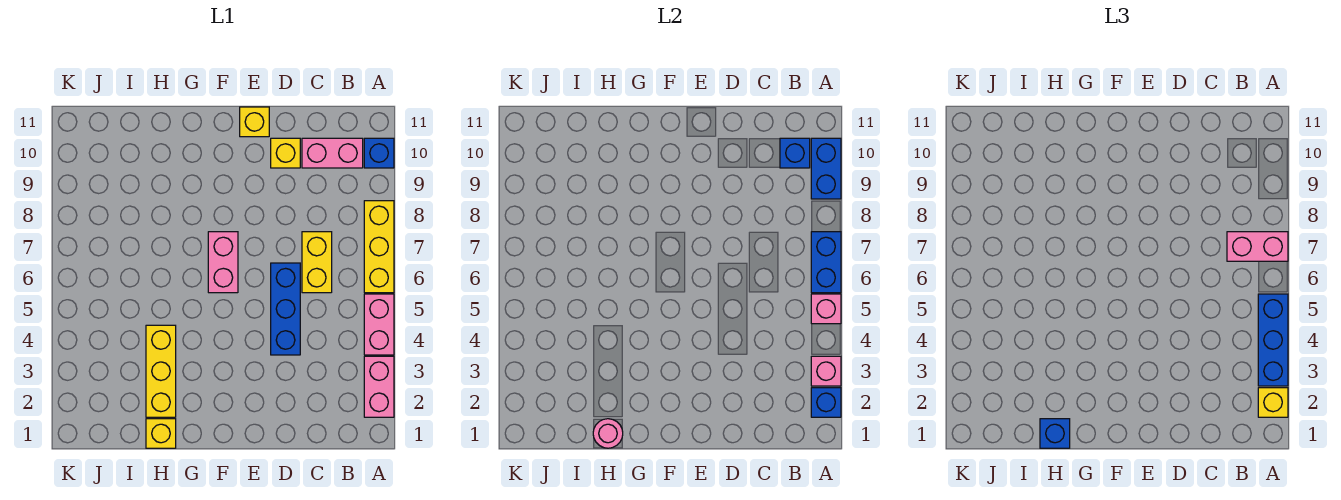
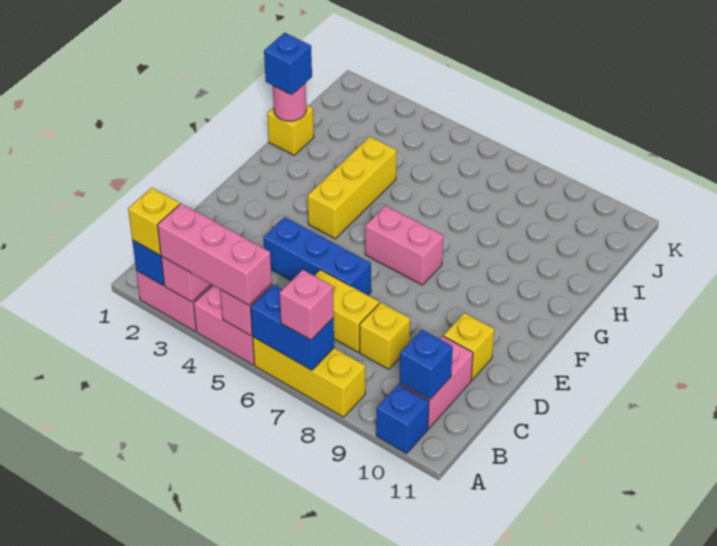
blue 1x3 brick [1258,294,1288,386] -> pink 1x3 brick [157,204,272,305]
pink 1x2 brick [1227,232,1288,261] -> pink 1x1 brick [280,270,334,340]
blue 1x2 brick [811,138,841,199] -> none
yellow 1x1 brick [240,107,269,137] -> yellow 1x1 brick moved to [360,303,410,369]
yellow 1x3 brick [146,325,176,417] -> yellow 1x3 brick turned to [308,137,397,239]

